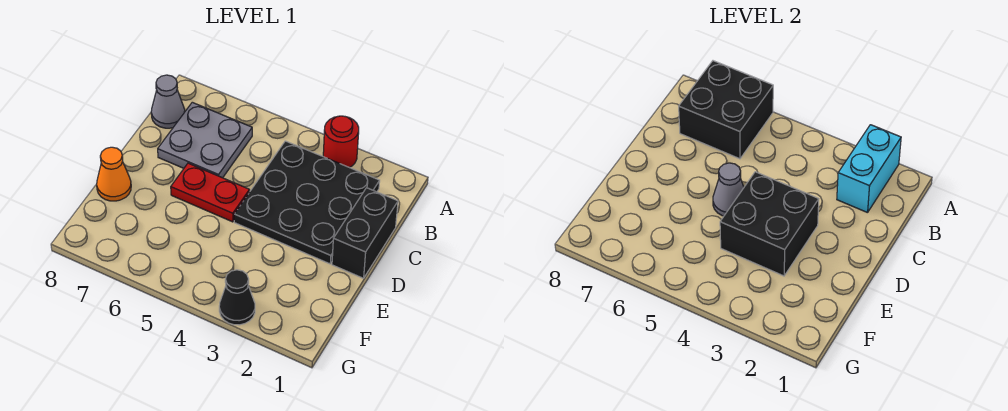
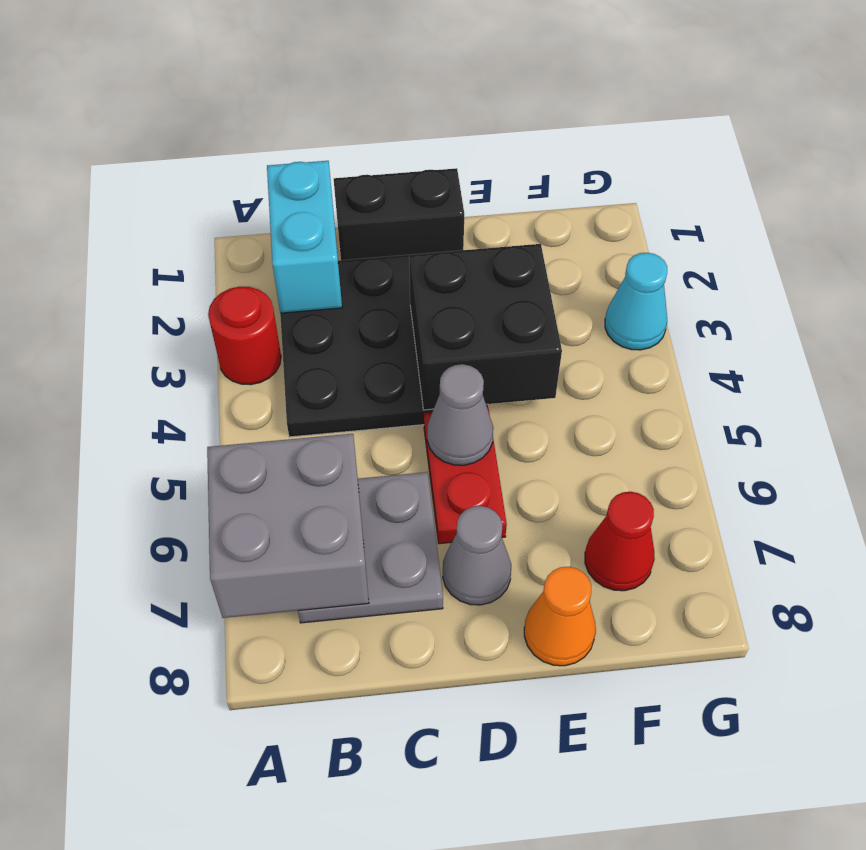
cyan 1x2 brick [837,125,901,213] -> cyan 1x2 brick turned to [267,161,342,313]
black 2x2 brick [679,61,773,159] -> grey 2x2 brick [207,434,369,618]
grey 1x1 cone [151,75,185,128] -> grey 1x1 cone moved to [443,506,511,605]
none -> red 1x1 cone [585,492,655,591]
black 1x1 cone [219,270,255,325] -> cyan 1x1 cone [605,253,667,350]

